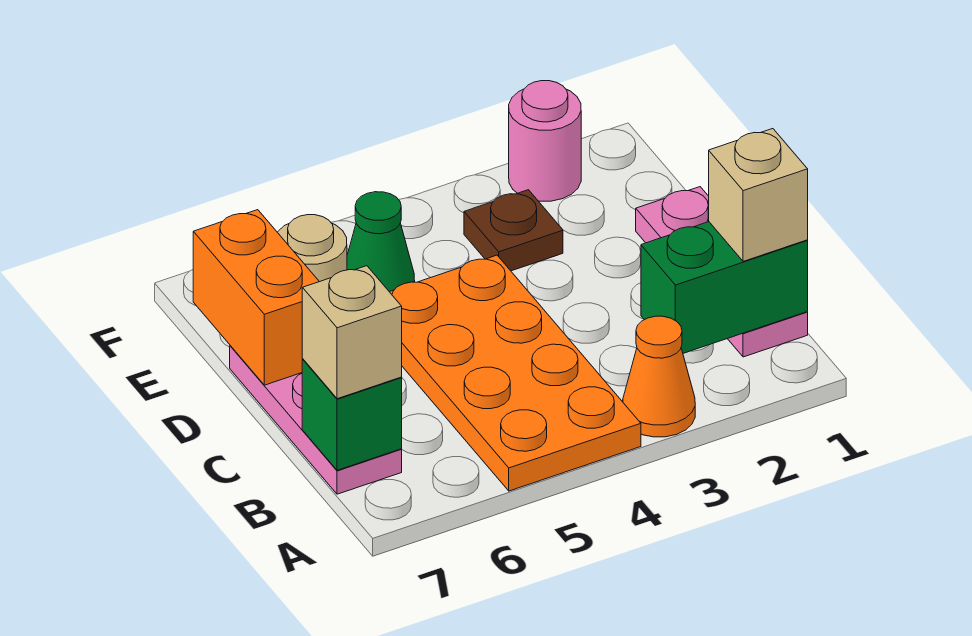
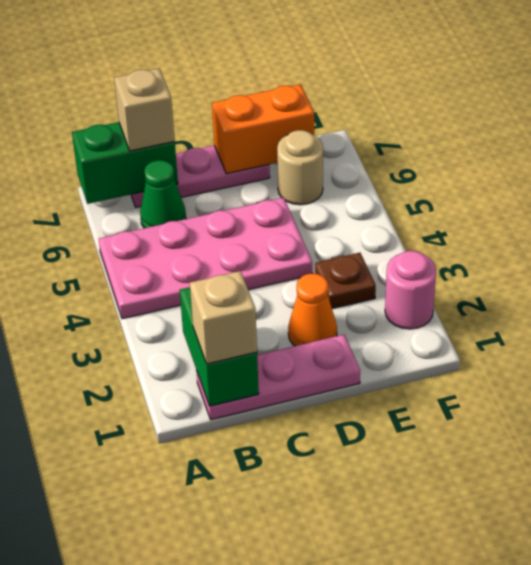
orange 1x1 cone [623,316,695,437] -> orange 1x1 cone moved to [288,274,337,346]
orange 2x4 plate [390,255,641,491] -> pink 2x4 plate [99,197,312,319]
green 1x1 brick [302,359,402,470] -> green 1x2 brick [72,122,178,204]
green 1x1 cone [347,192,415,292] -> green 1x1 cone moved to [140,160,186,228]

